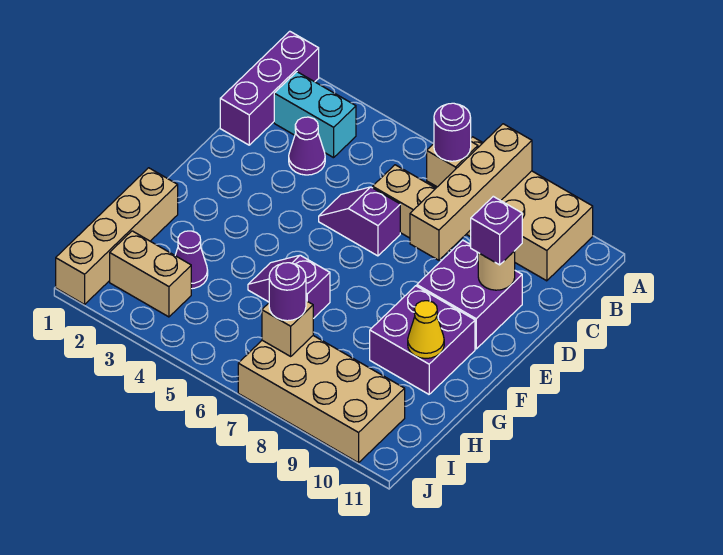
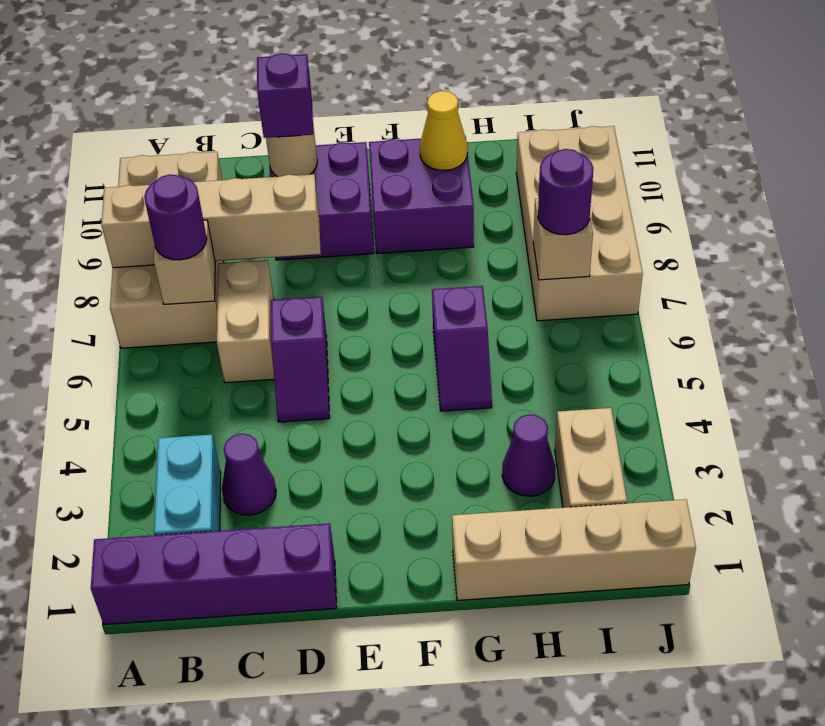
purple 1x3 brick [220,31,319,145] -> purple 1x4 brick [91,523,337,624]

